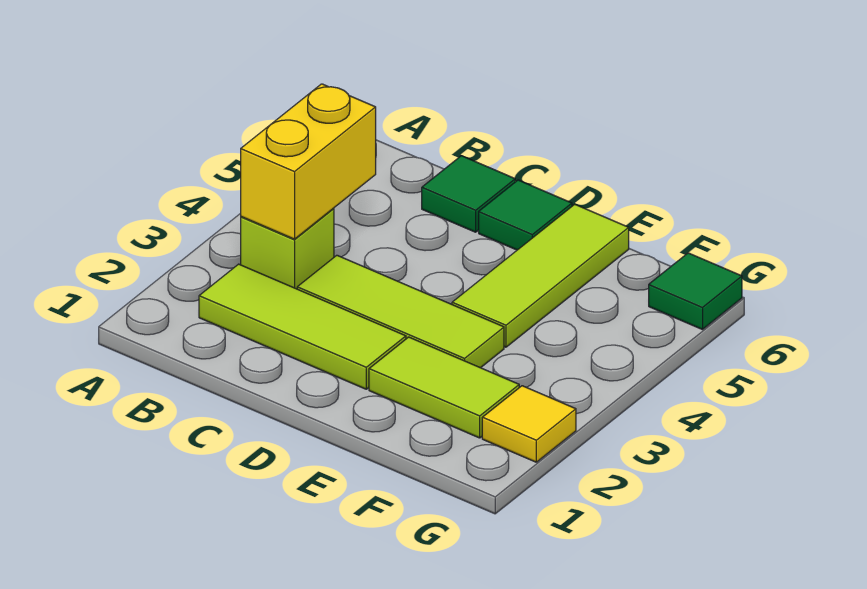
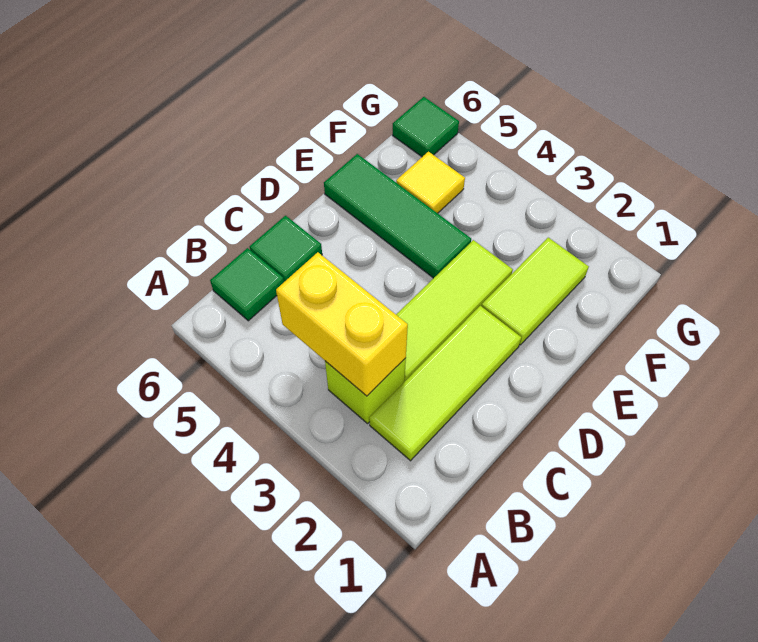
green 1x1 tile [479,180,572,250] -> green 1x1 tile moved to [210,248,284,321]
lime 1x3 tile [452,204,629,347] -> green 1x3 tile [324,154,471,278]
yellow 1x1 tile [482,386,576,462] -> yellow 1x1 tile moved to [396,152,465,213]

